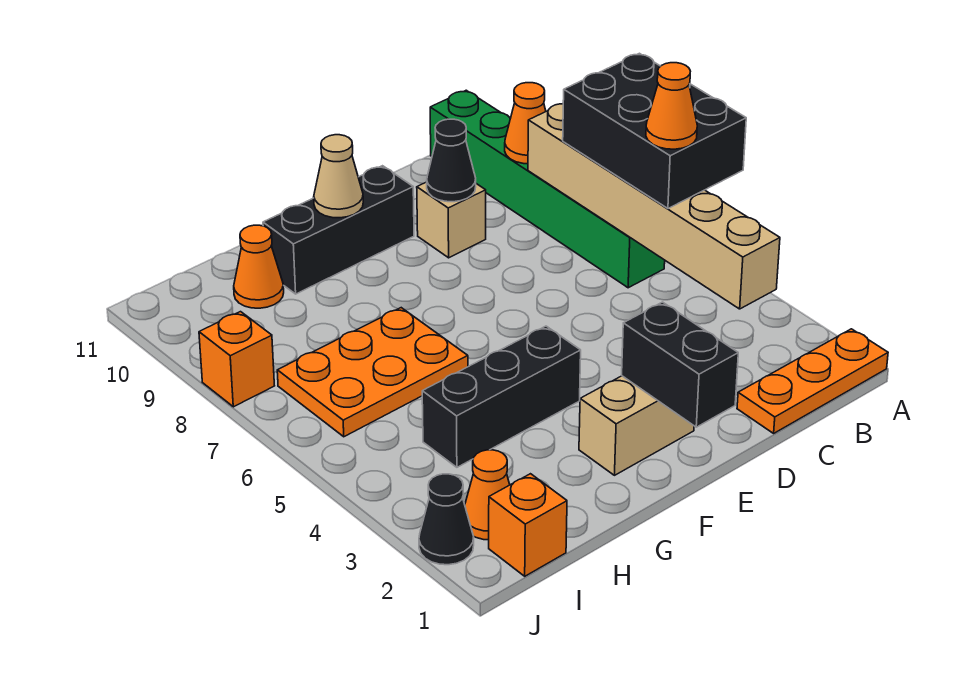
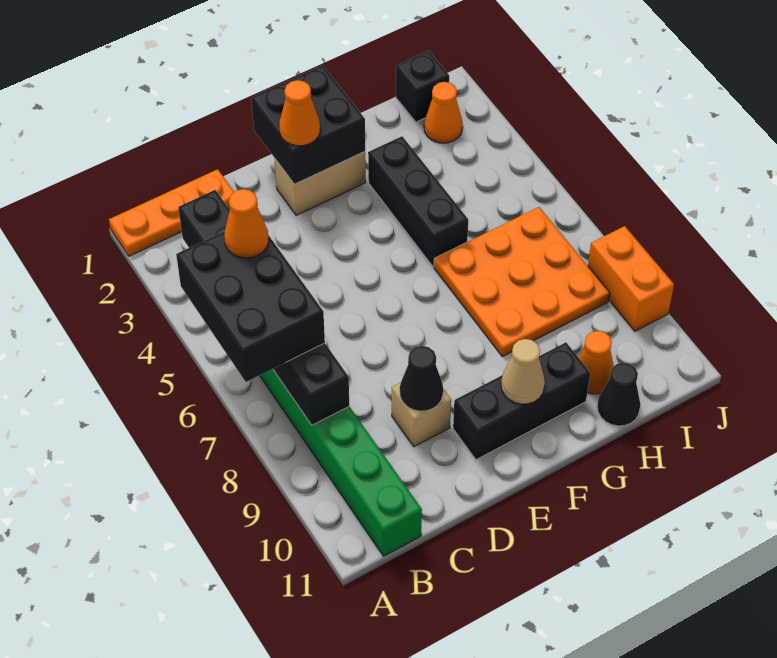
tan 1x6 brick [528,104,780,309] -> black 1x6 brick [178,190,349,425]
orange 1x1 cone [505,83,546,164] -> orange 1x1 cone moved to [279,80,320,146]
black 1x2 brick [622,302,738,427] -> black 2x2 brick [251,65,365,184]
black 1x3 brick [422,326,581,467] -> black 1x3 brick turned to [368,136,468,266]
orange 2x3 plate [277,308,468,437] -> orange 3x3 plate [434,207,610,357]
orange 1x1 brick [489,474,567,576] -> black 1x1 brick [396,51,449,122]
black 1x1 cone [419,474,474,565] -> black 1x1 cone moved to [597,363,640,426]
orange 1x1 brick [199,312,274,407] -> orange 1x2 brick [588,226,674,331]

